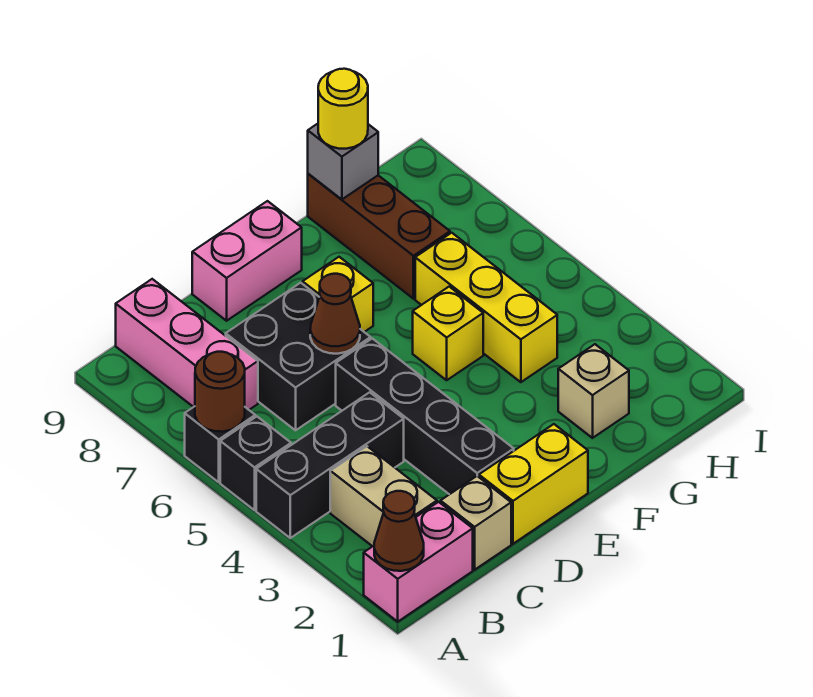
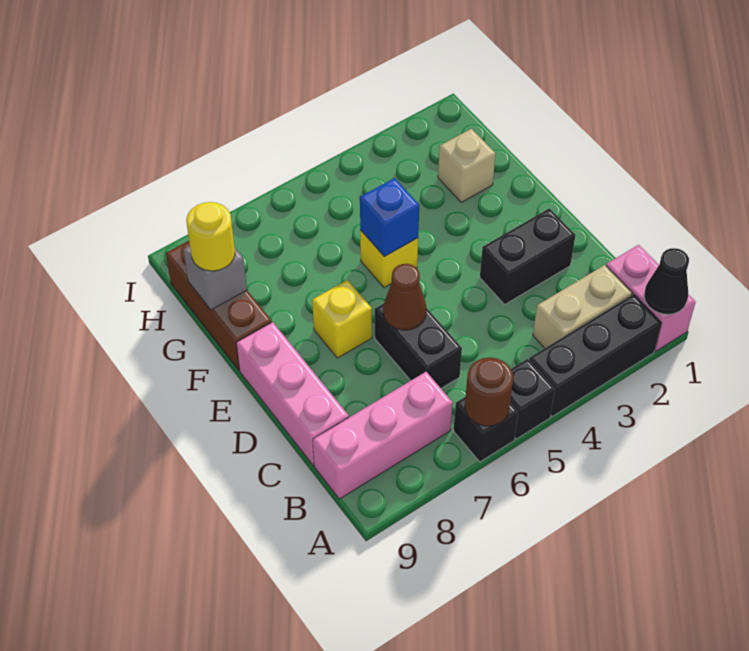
brown 1x1 cone [374,491,424,571] -> black 1x1 cone [644,248,689,314]
black 1x3 brick [256,392,404,538] -> black 1x3 brick turned to [529,294,661,416]
tan 1x1 brick [441,476,511,570] -> none
black 2x2 brick [226,283,371,430] -> black 1x2 brick [375,304,462,388]
yellow 1x2 brick [479,424,588,544] -> none
black 1x4 brick [336,338,514,494] -> black 1x2 brick [480,208,575,304]
pink 1x2 brick [192,201,302,321] -> pink 1x3 brick [236,322,349,465]
none -> blue 1x1 brick [360,178,419,257]
yellow 1x3 brick [415,233,557,382] -> none
brown 1x3 brick [308,174,450,299] -> brown 1x3 brick turned to [166,241,272,370]

